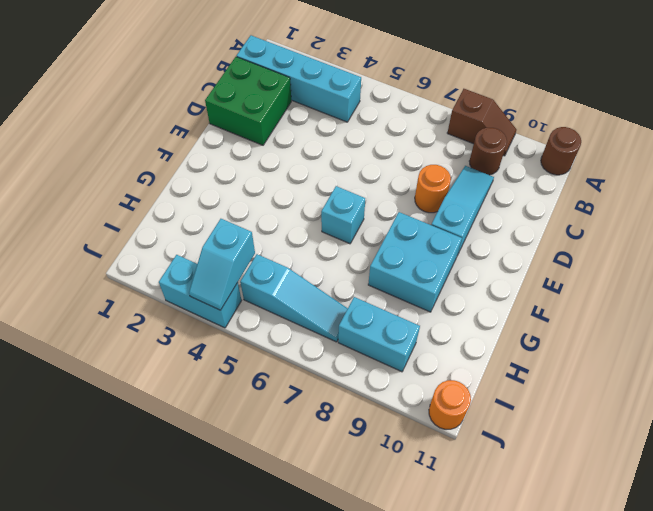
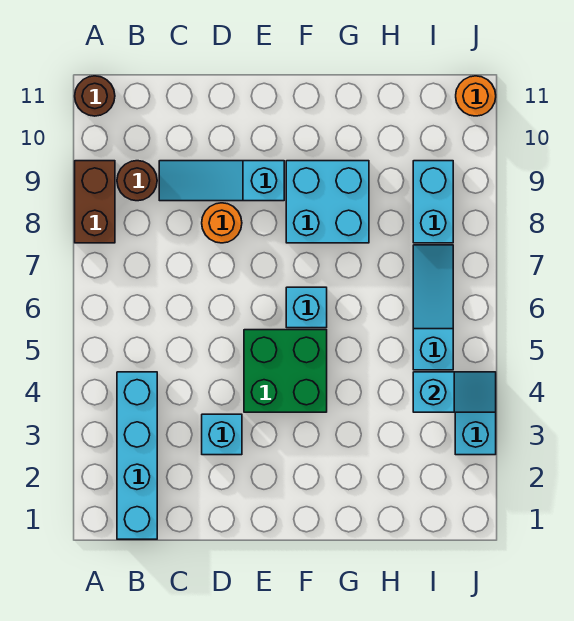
brown 1x2 slope [447,89,517,156] -> brown 1x2 brick [75,161,115,243]
green 2x2 brick [205,57,291,145] -> green 2x2 brick moved to [244,330,327,412]
none -> cyan 1x1 brick [202,414,242,455]

